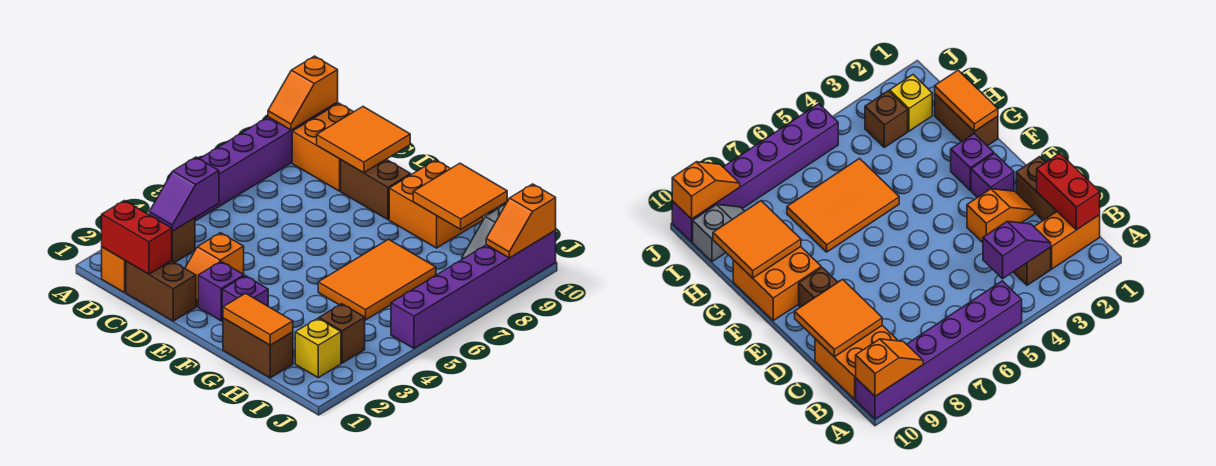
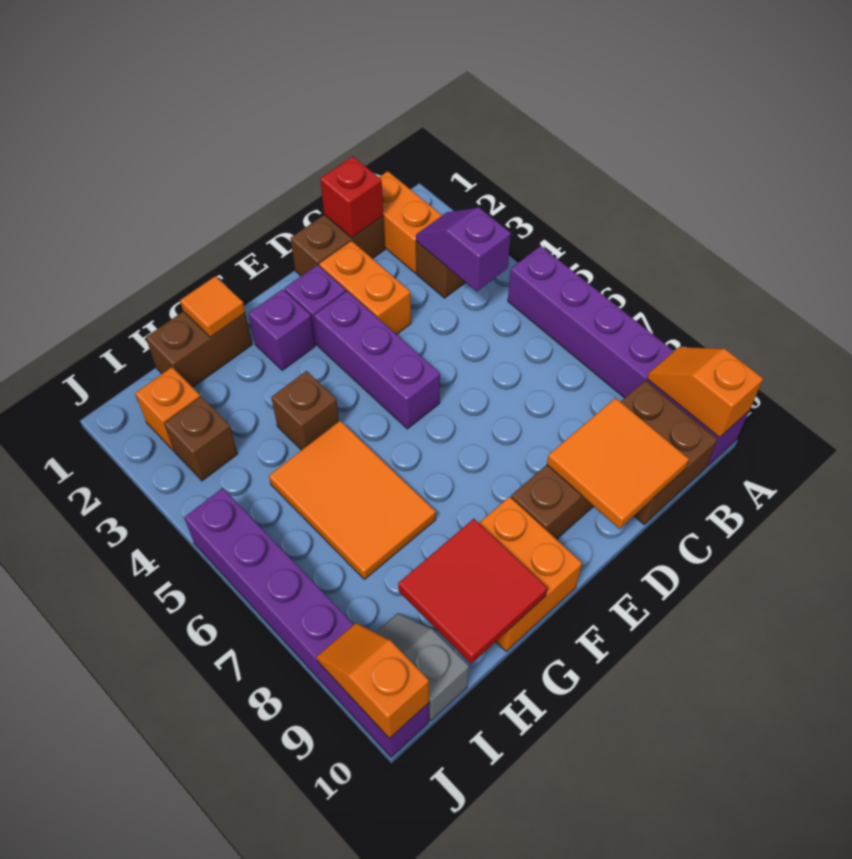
red 1x2 brick [102,201,172,274] -> red 1x1 brick [320,156,383,238]
orange 2x2 brick [292,103,353,191] -> brown 2x2 brick [621,381,718,524]
orange 1x2 slope [185,233,244,307] -> orange 1x2 brick [319,241,411,334]
none -> purple 1x3 brick [314,291,440,429]
orange 1x2 tile [223,293,293,345] -> orange 1x1 tile [180,276,245,337]
none -> brown 1x1 brick [271,371,339,450]
orange 2x2 tile [413,163,507,229] -> red 2x2 tile [398,519,547,664]
yellow 1x1 brick [295,318,341,378] -> orange 1x1 brick [135,367,200,451]

